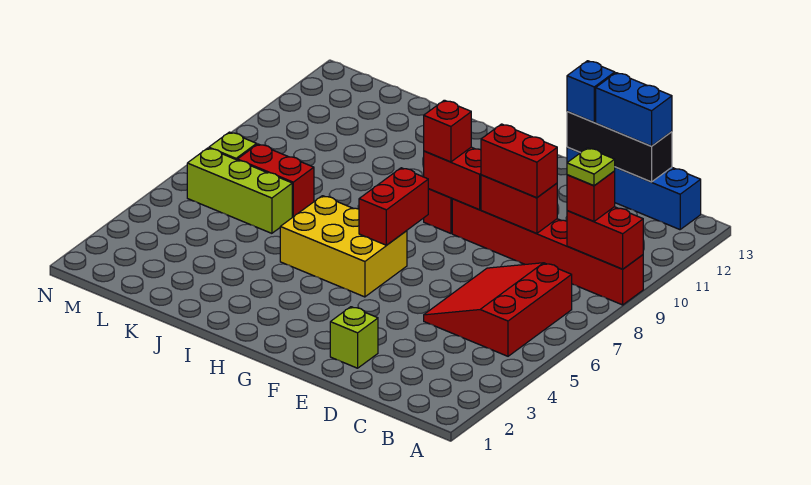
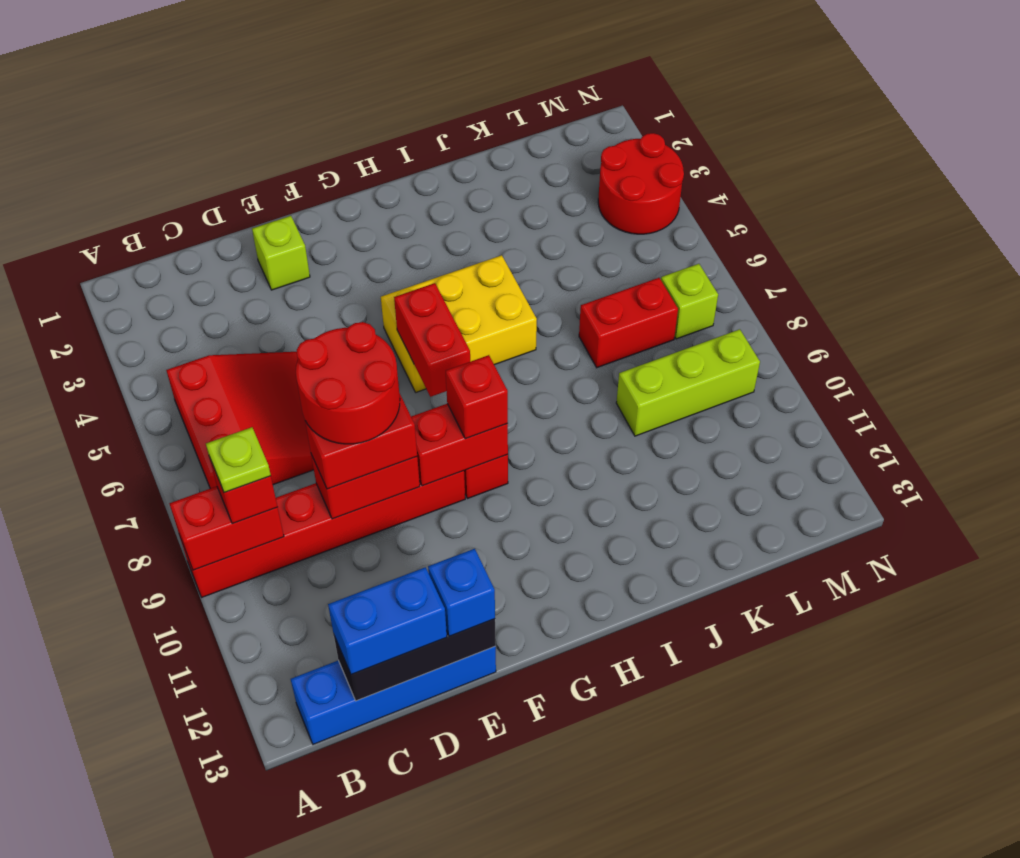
none -> red 2x2 round brick [296,322,400,444]
lime 1x3 brick [187,148,292,233] -> lime 1x3 brick moved to [616,329,760,436]
none -> red 2x2 round brick [598,133,684,234]

